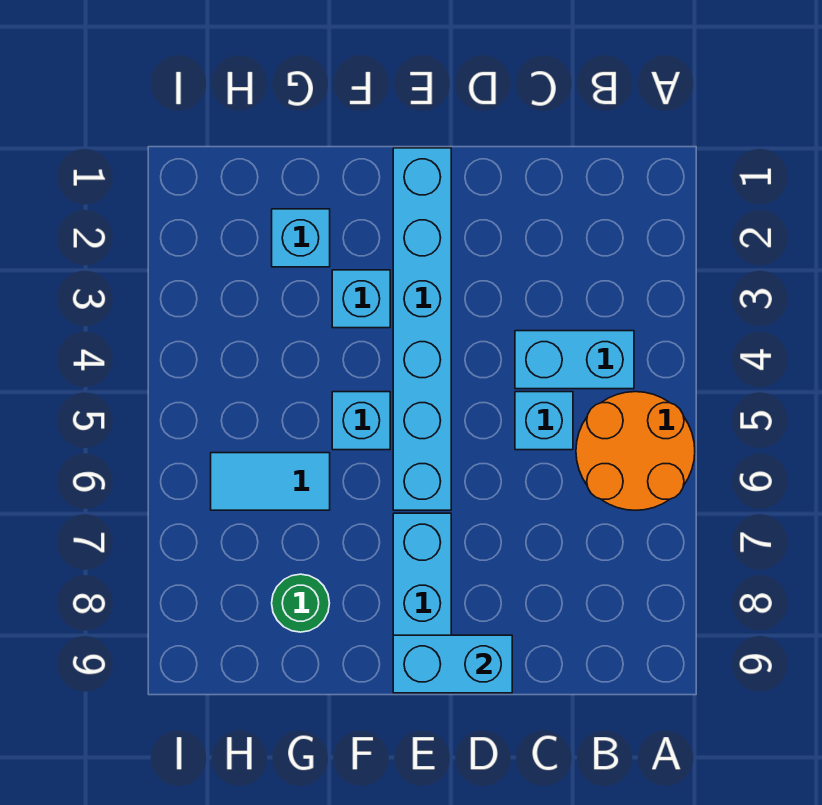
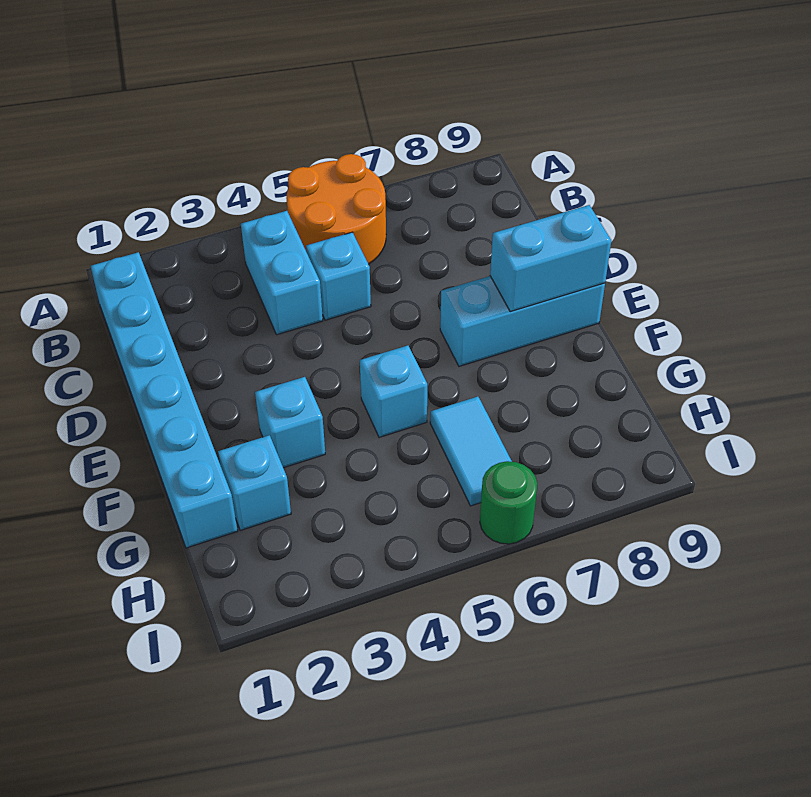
cyan 1x2 brick [393,635,512,693] -> cyan 1x2 brick turned to [490,205,611,312]
cyan 1x6 brick [393,148,451,510] -> cyan 1x6 brick turned to [91,252,238,548]
green 1x1 round brick [272,574,329,632] -> green 1x1 round brick moved to [480,461,537,544]

